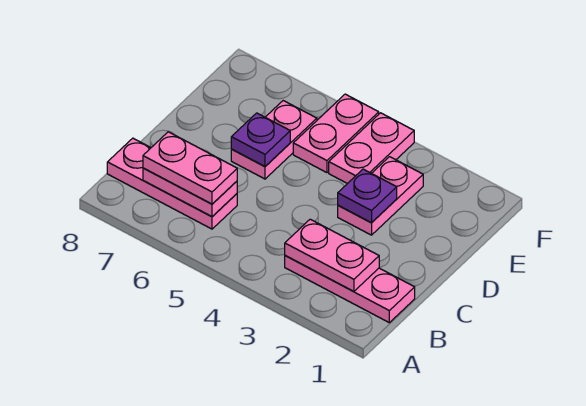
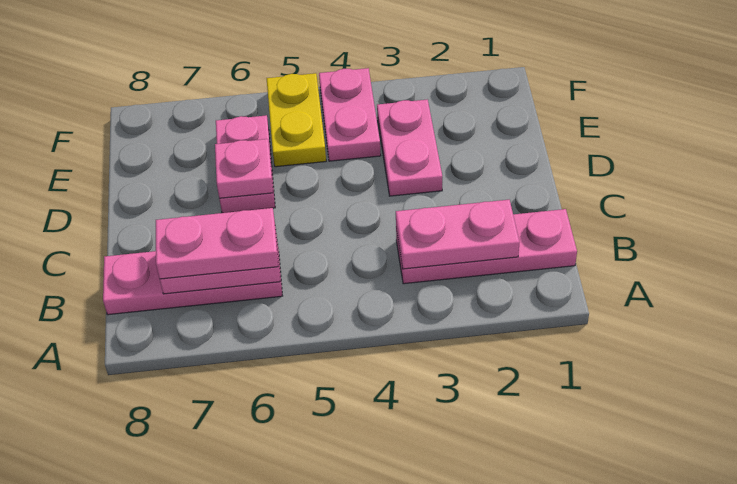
purple 1x1 plate [338,169,397,223] -> none
purple 1x1 plate [231,113,290,166] -> pink 1x1 plate [215,139,273,198]
pink 1x2 plate [293,94,379,173] -> yellow 1x2 plate [267,73,326,167]

